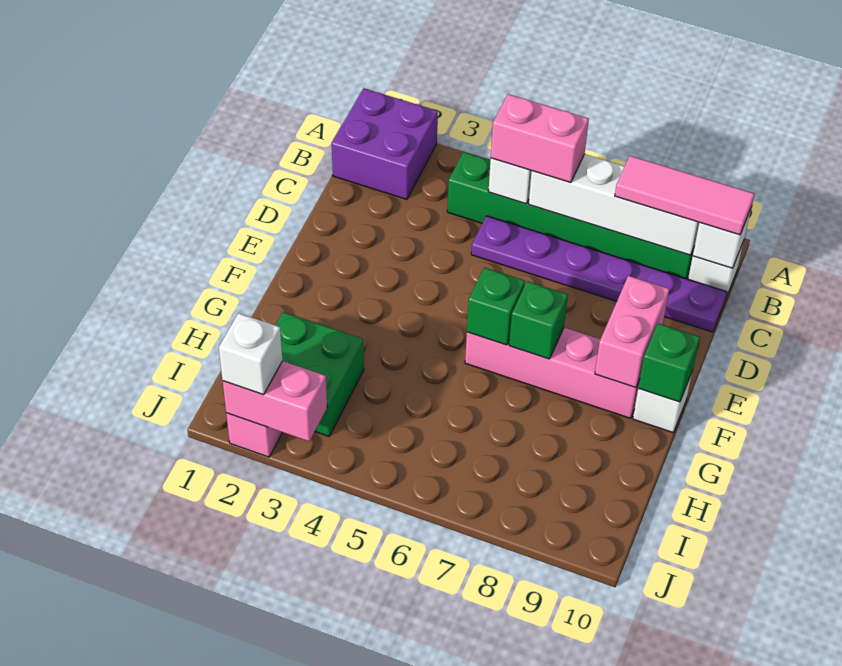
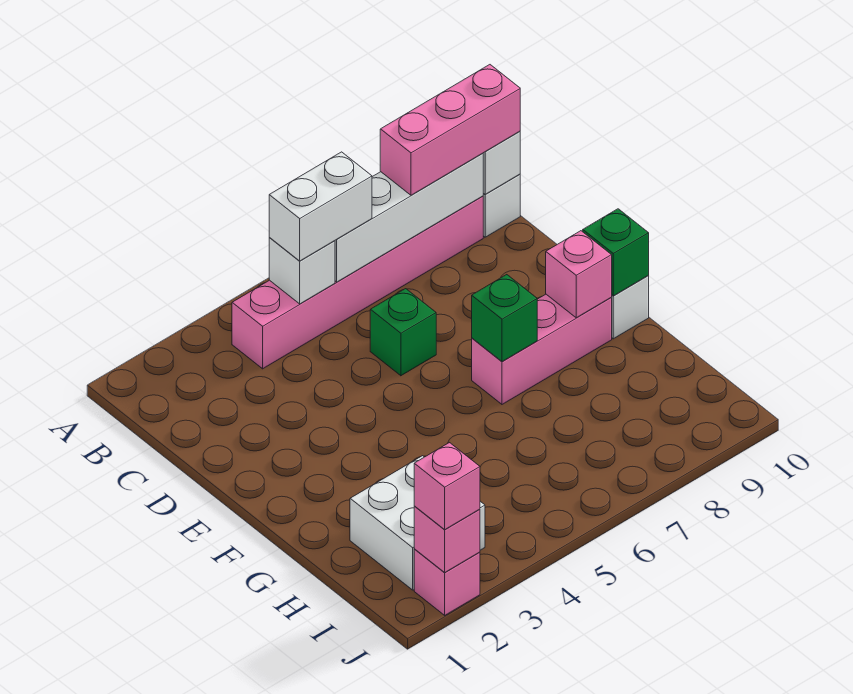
purple 2x2 brick [332,88,438,199] -> none
green 1x6 brick [447,152,694,279] -> pink 1x6 brick [232,196,483,369]
pink 1x2 brick [491,94,589,182] -> white 1x2 brick [269,152,372,261]
pink 1x3 tile [615,156,754,235] -> pink 1x3 brick [380,65,520,195]
purple 1x6 plate [471,216,727,332] -> none
pink 1x2 brick [595,276,669,388] -> pink 1x1 brick [546,231,612,318]
pink 1x4 brick [465,328,640,418] -> pink 1x3 brick [472,294,612,404]
green 1x1 brick [467,268,525,345] -> green 1x1 brick moved to [370,289,436,376]
green 2x2 brick [276,312,364,436] -> white 2x2 brick [350,456,485,590]
pink 1x2 brick [223,361,327,441] -> pink 1x1 brick [414,506,480,573]
white 1x1 brick [219,313,283,395] -> pink 1x1 brick [414,443,480,530]

